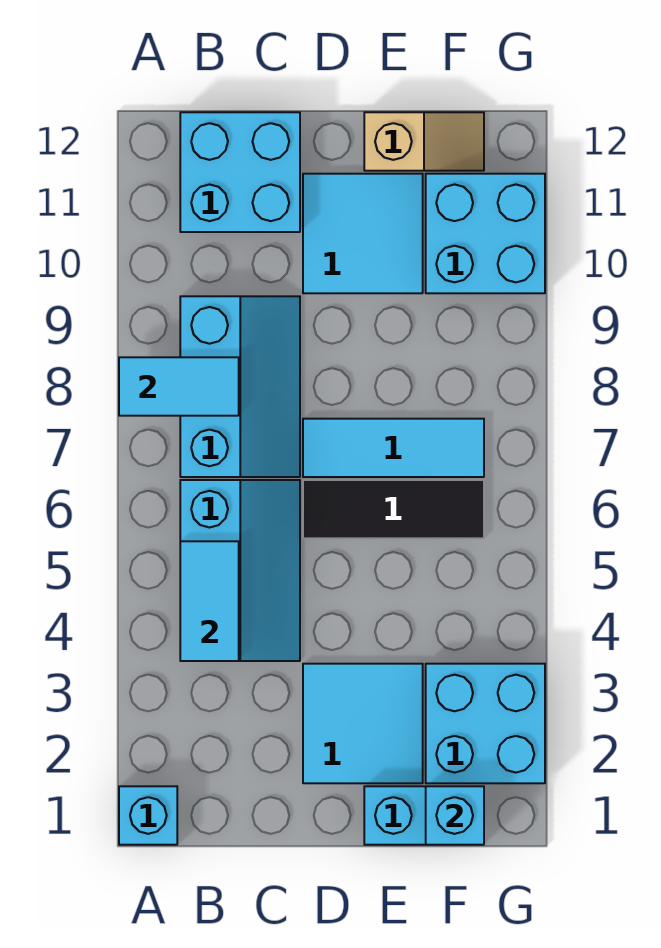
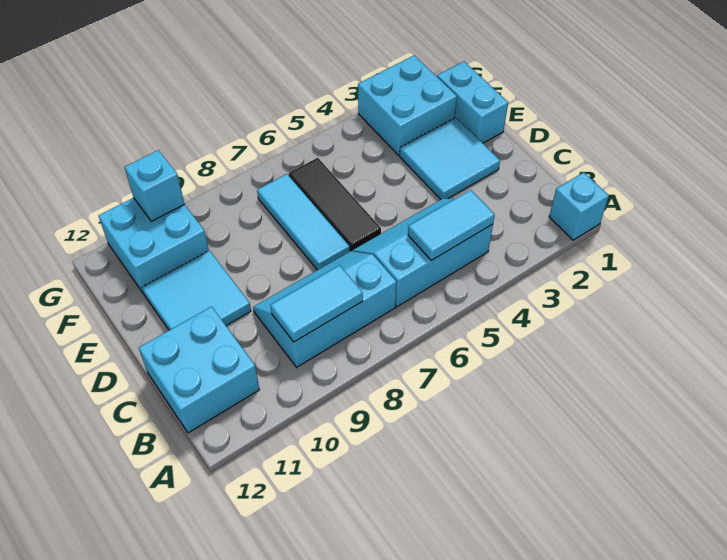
cyan 1x2 tile [119,357,239,416] -> cyan 1x2 tile turned to [270,265,363,342]
tan 1x2 slope [364,112,484,171] -> none
cyan 1x1 brick [426,786,484,845] -> cyan 1x1 brick moved to [125,150,184,221]

